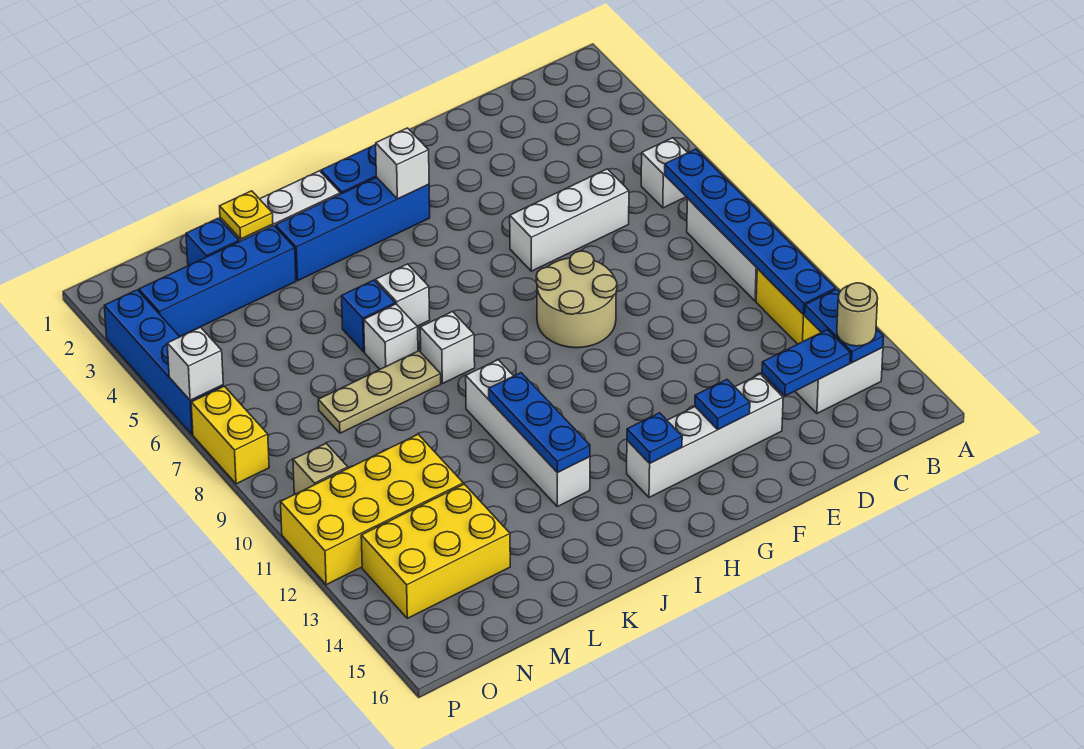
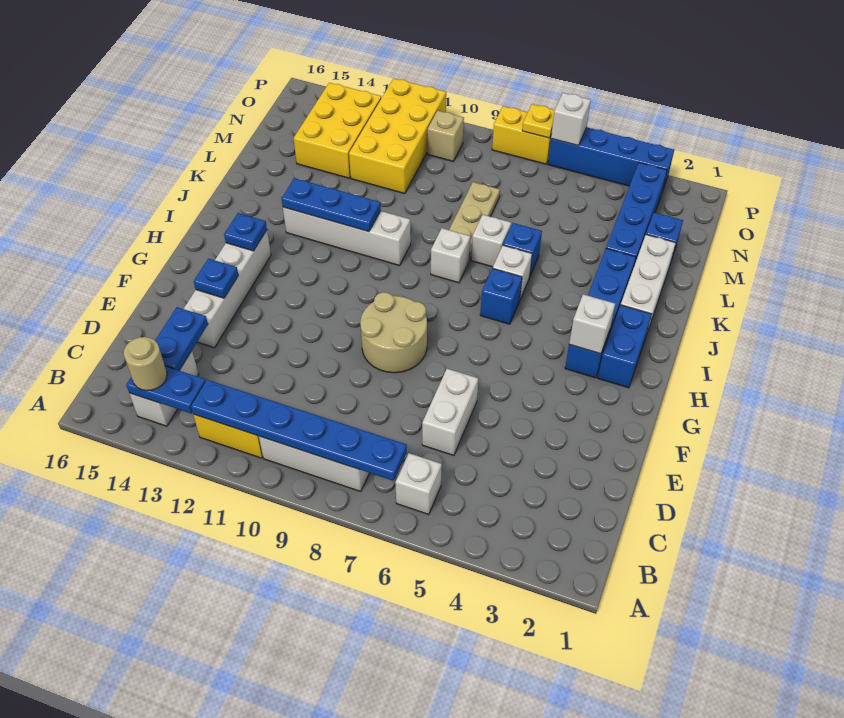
white 1x3 brick [510,169,629,271] -> white 1x2 brick [422,369,478,456]
none -> blue 1x1 brick [480,268,522,324]
yellow 1x1 plate [220,191,273,239] -> yellow 1x1 plate moved to [522,104,555,138]

